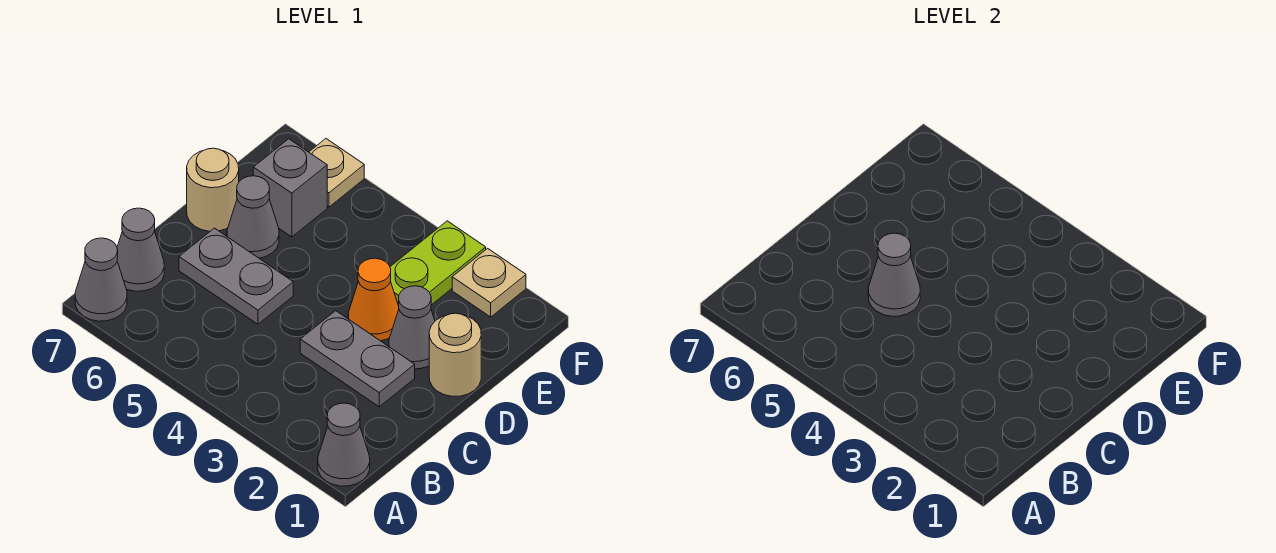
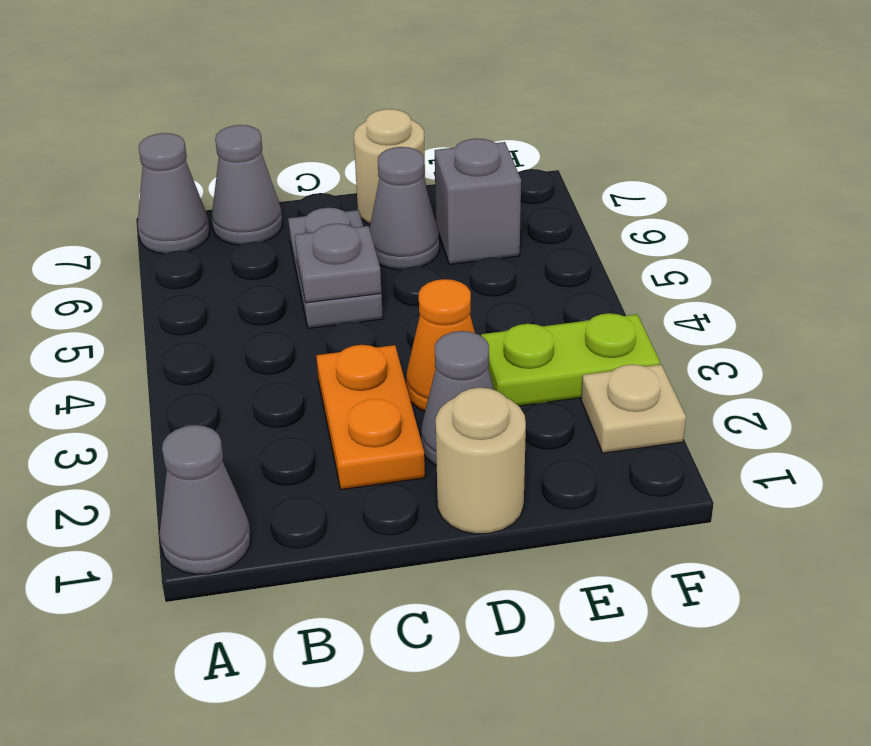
grey 1x2 plate [300,311,415,407] -> orange 1x2 plate [316,345,425,489]
grey 1x1 cone [868,233,920,316] -> grey 1x1 plate [295,224,382,303]
tan 1x1 plate [309,139,364,207] -> none

